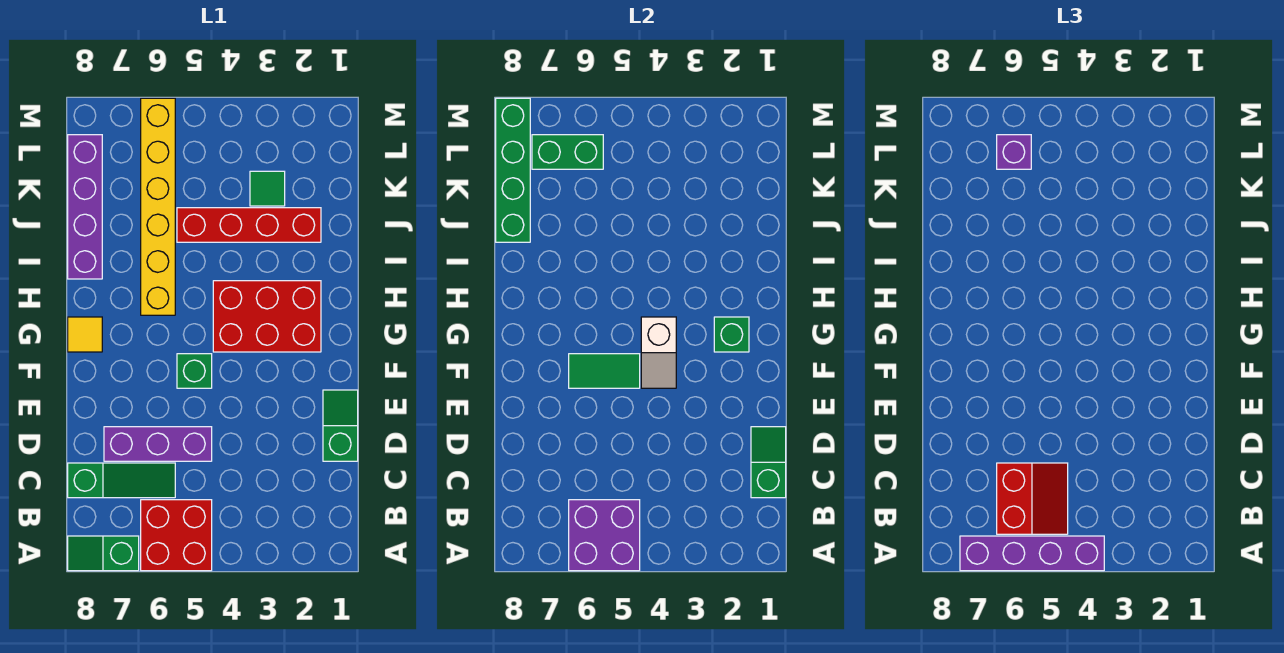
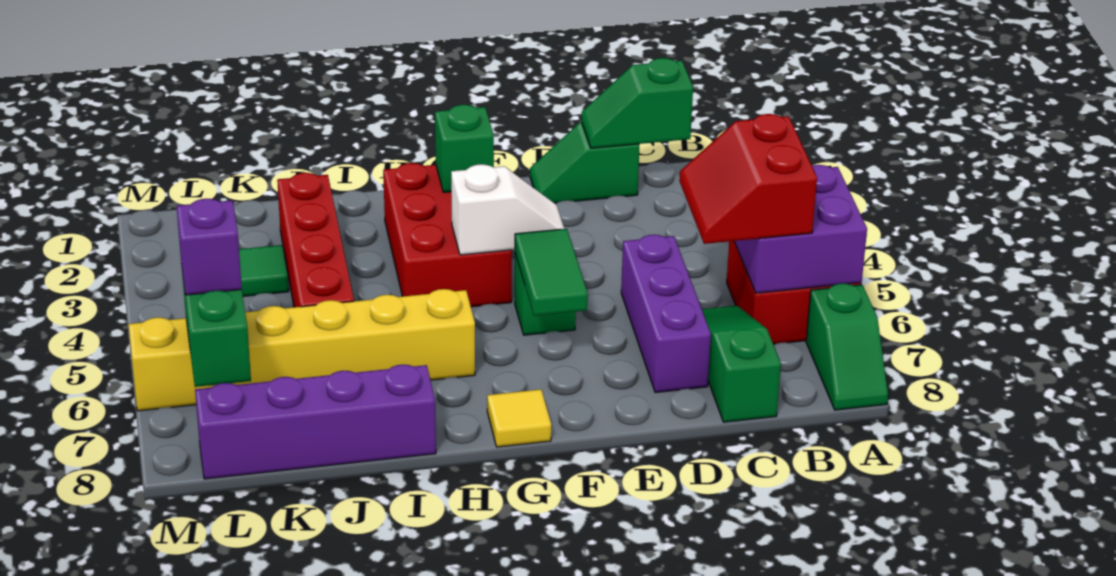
purple 1x4 brick [960,536,1104,571] -> none
red 2x2 slope [997,463,1068,534] -> red 2x2 slope turned to [679,114,817,244]
green 1x4 brick [496,98,530,242] -> none

